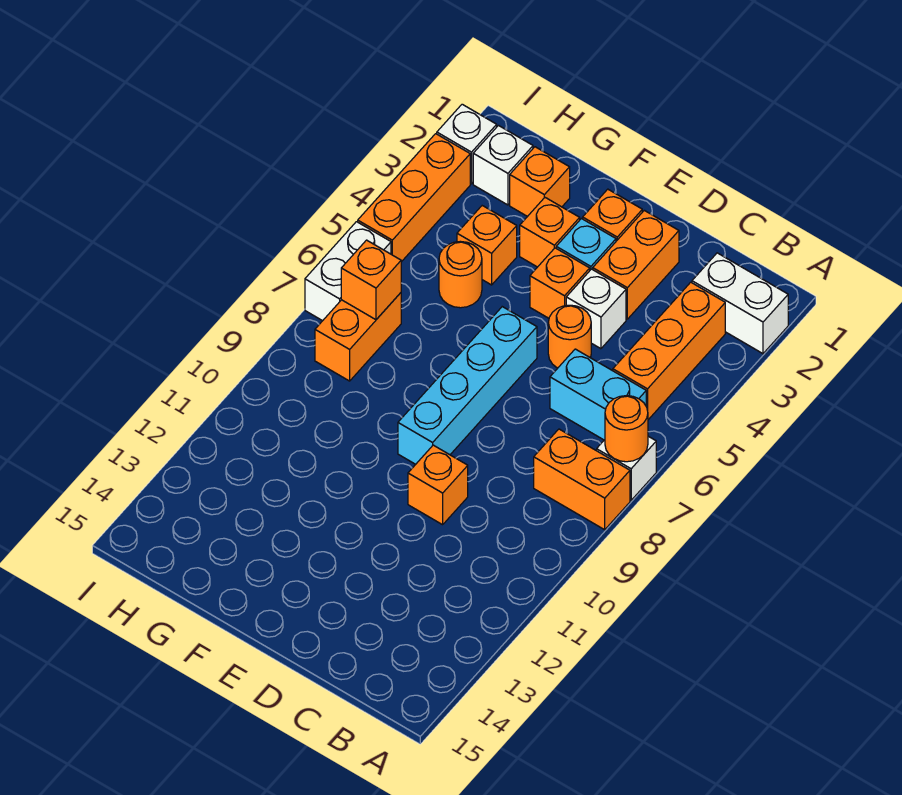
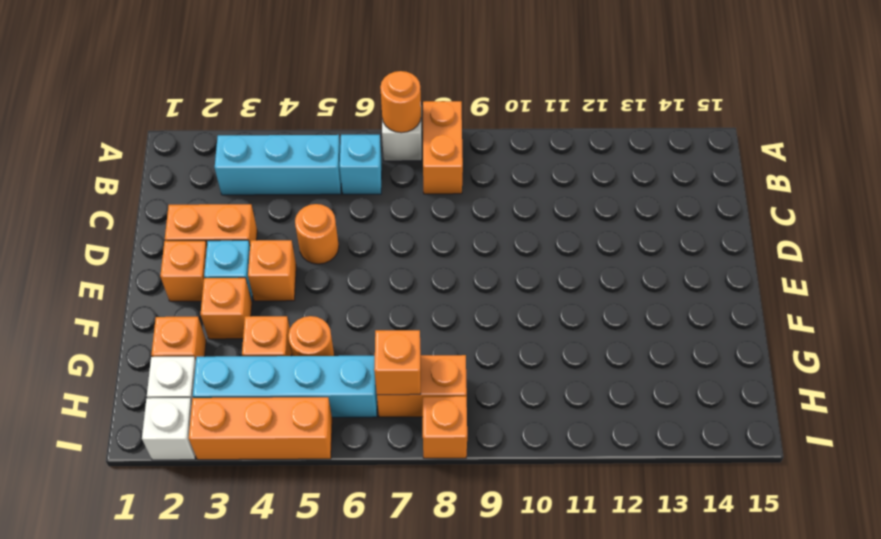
white 1x2 brick [692,253,788,354] -> none
orange 1x3 brick [613,282,725,420] -> cyan 1x3 brick [215,135,341,195]
cyan 1x2 brick [550,349,646,440] -> cyan 1x1 brick [340,135,382,194]
white 1x1 brick [566,269,626,349] -> none
orange 1x1 brick [408,445,468,525] -> orange 1x1 brick moved to [423,396,467,458]
cyan 1x4 brick [398,307,537,464] -> cyan 1x4 brick moved to [193,356,377,417]
white 1x2 brick [305,222,391,321] -> none

